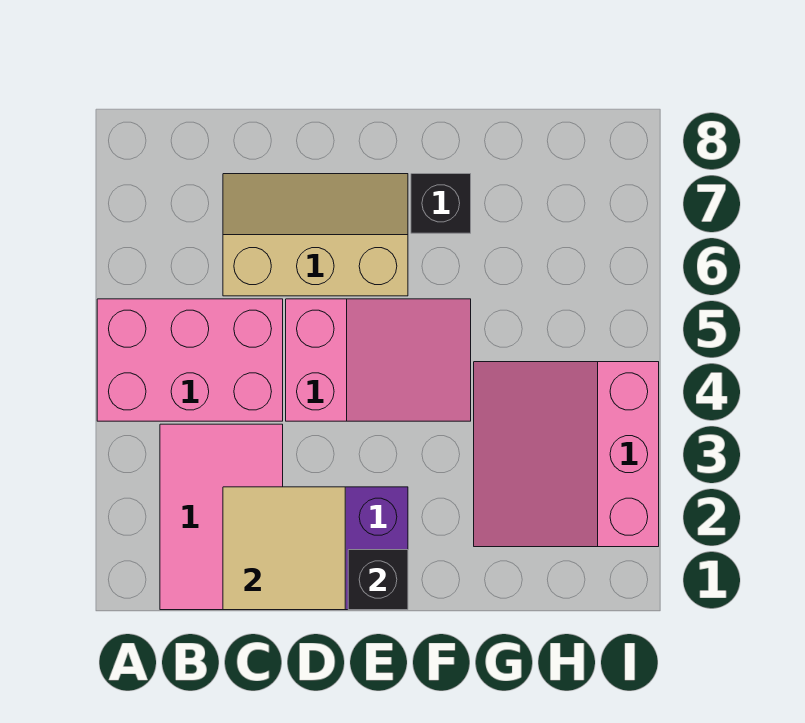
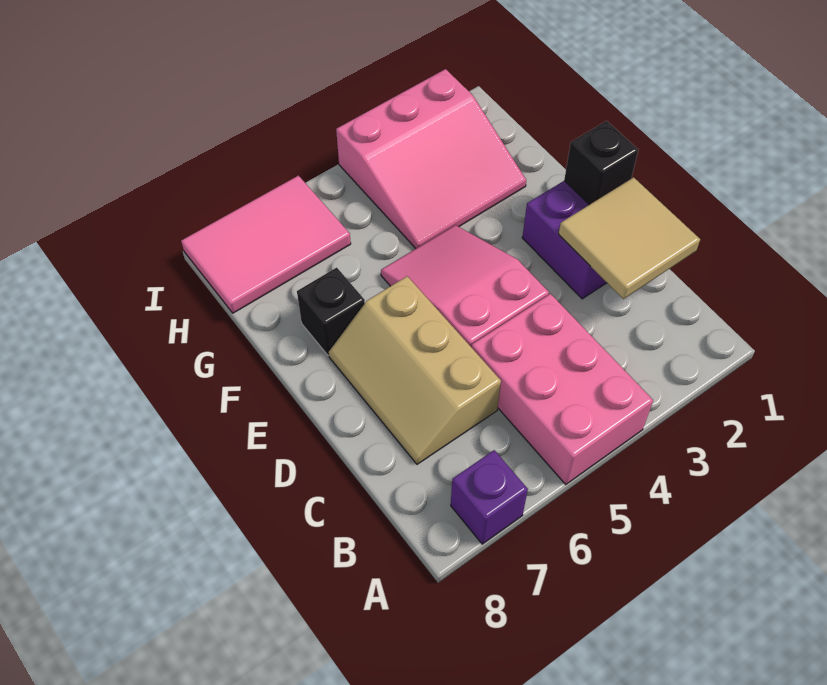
none -> purple 1x1 brick [451,450,528,544]
pink 2x3 tile [160,424,283,610] -> pink 2x3 tile moved to [181,176,351,313]

